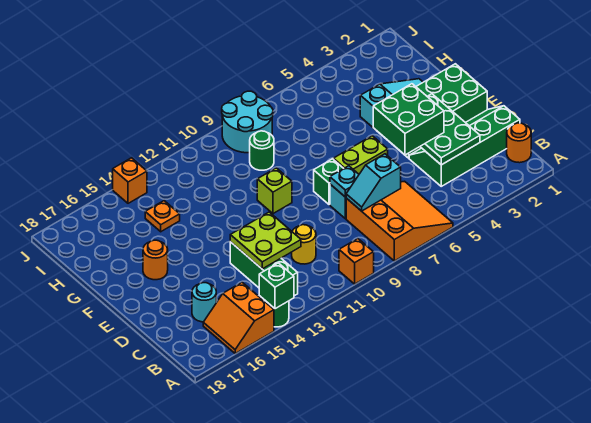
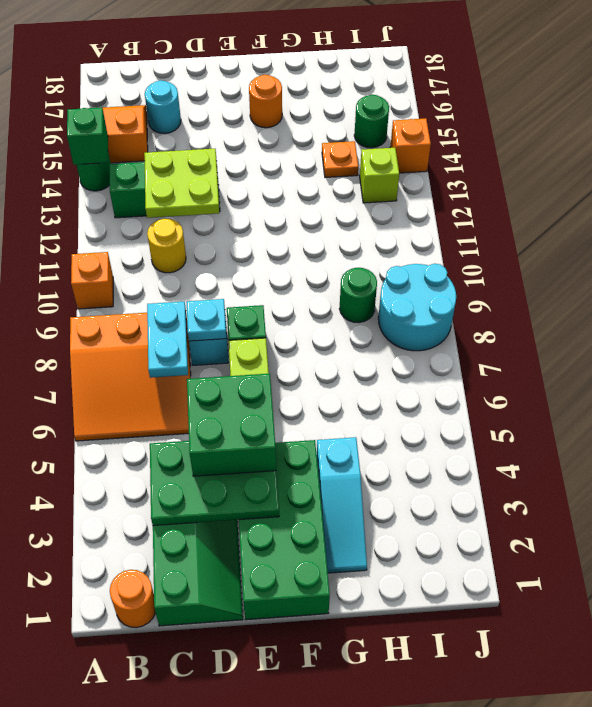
cyan 1x2 slope [346,154,401,211] -> cyan 1x2 plate [147,302,188,378]
lime 1x1 brick [257,168,292,214] -> lime 1x1 brick moved to [360,148,399,203]
none -> green 1x1 round brick [354,95,389,148]

